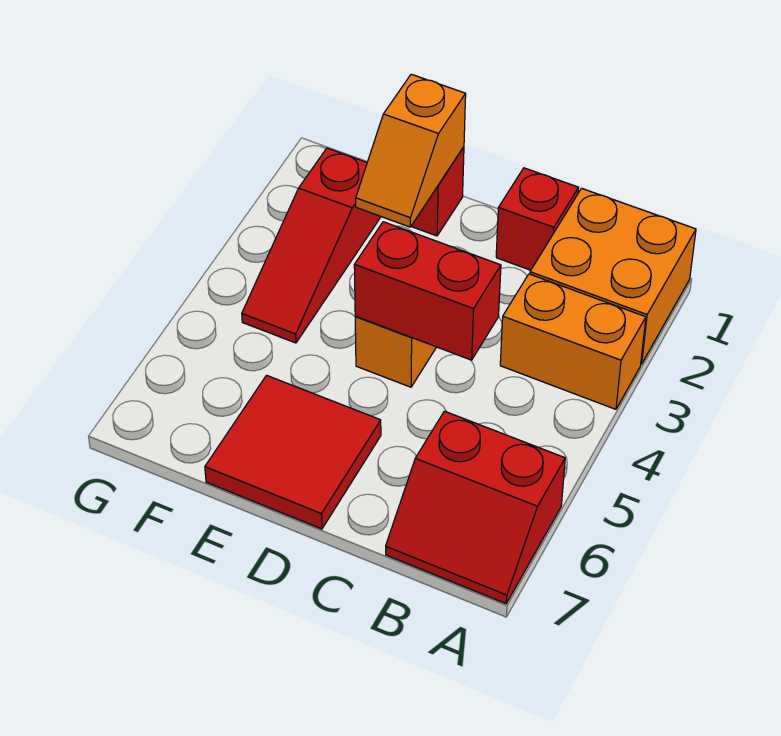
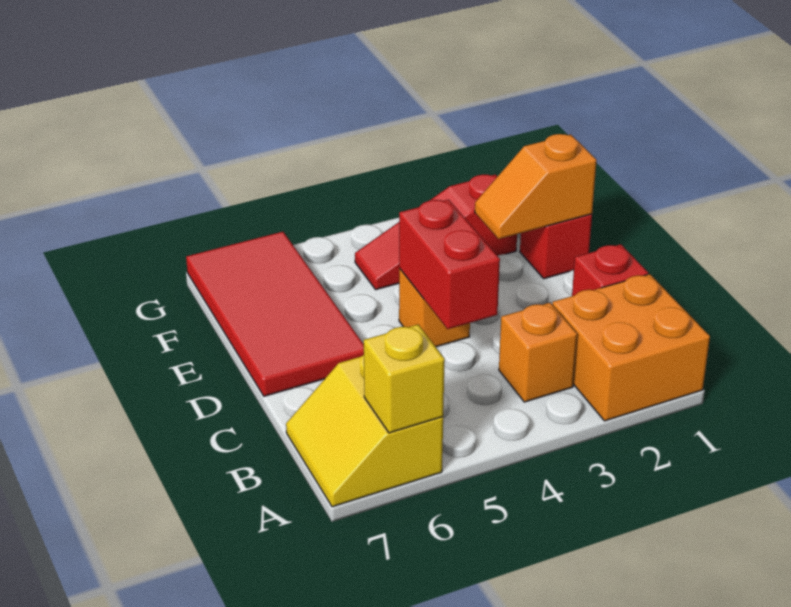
orange 1x2 brick [500,274,646,409] -> orange 1x1 brick [499,303,577,402]
red 2x2 slope [386,411,565,603] -> yellow 2x2 slope [286,355,443,507]
none -> yellow 1x1 brick [364,325,445,433]
red 2x2 tile [205,375,381,529] -> red 2x4 tile [186,232,364,396]

